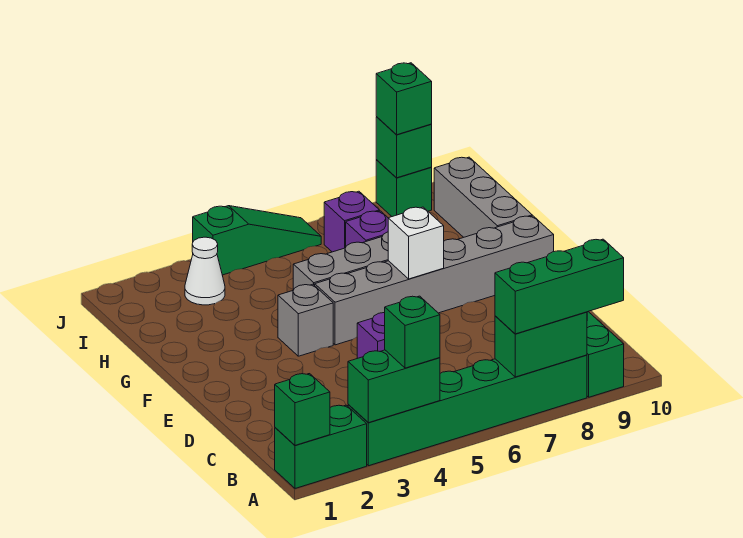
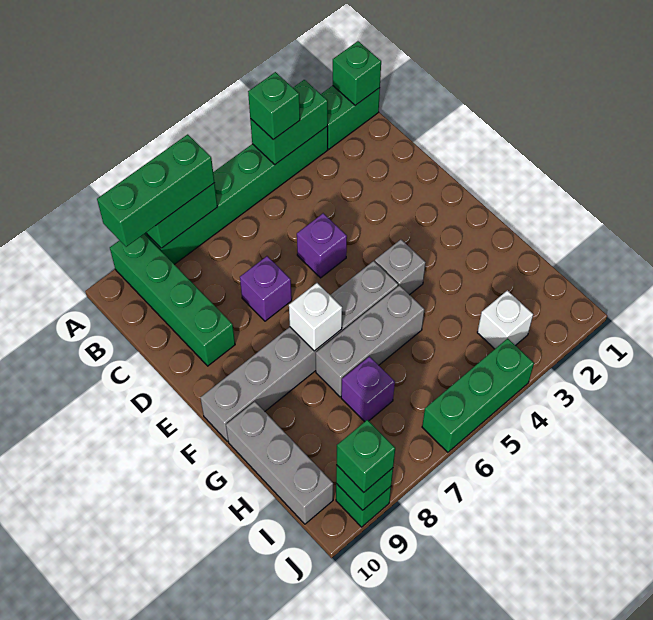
white 1x1 cone [185,237,225,305] -> white 1x1 brick [477,290,533,349]
purple 1x1 brick [324,191,379,252] -> purple 1x1 brick moved to [240,256,292,321]
green 1x3 slope [193,206,321,275] -> green 1x3 brick [422,338,534,452]

